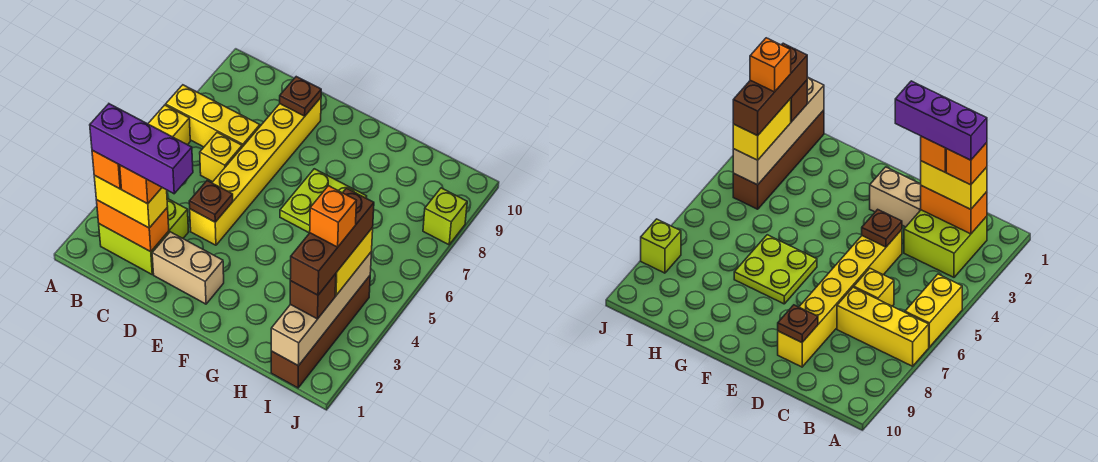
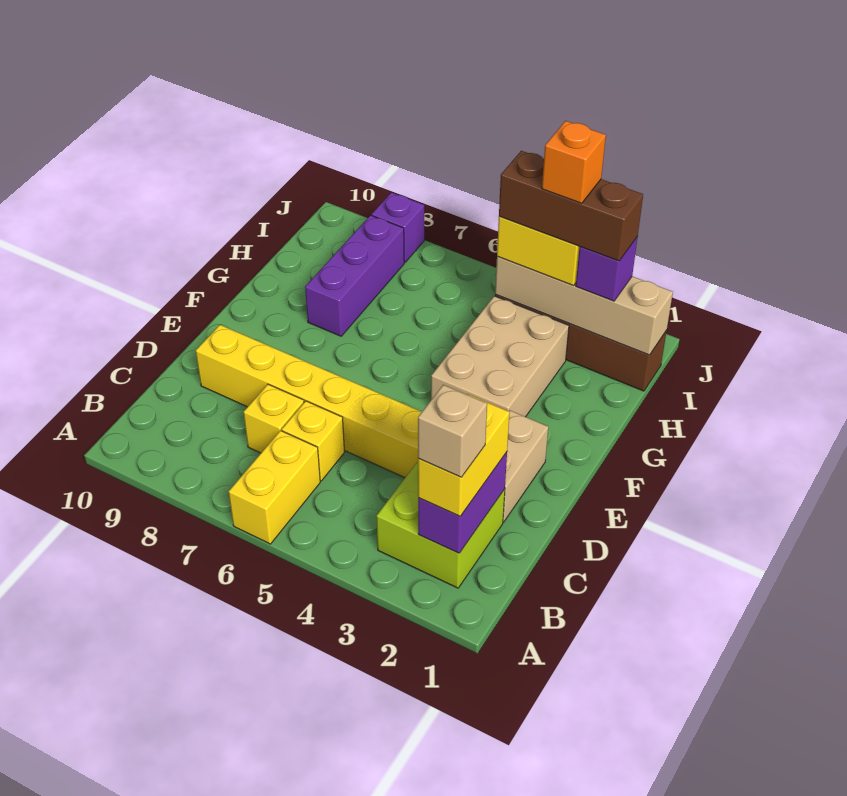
yellow 1x2 brick [148,105,190,145] -> yellow 1x2 brick turned to [229,431,320,544]
yellow 1x3 brick [166,85,260,147] -> yellow 1x1 brick [244,384,304,453]
orange 1x2 brick [97,200,169,252] -> purple 1x2 brick [418,452,507,553]
orange 1x1 brick [92,150,121,189] -> tan 1x1 brick [418,385,487,477]
purple 1x3 brick [90,104,193,194] -> purple 1x3 brick moved to [305,215,404,336]
orange 1x1 brick [120,165,162,204] -> none
brown 1x1 plate [189,181,233,222] -> none
brown 1x1 plate [280,77,321,116] -> none
none -> tan 2x3 brick [431,296,569,417]
lime 2x2 plate [280,169,367,233] -> none
brown 1x1 brick [290,274,336,319] -> purple 1x1 brick [576,238,637,301]
lime 1x1 brick [423,188,467,245] -> purple 1x1 brick [372,193,424,263]

